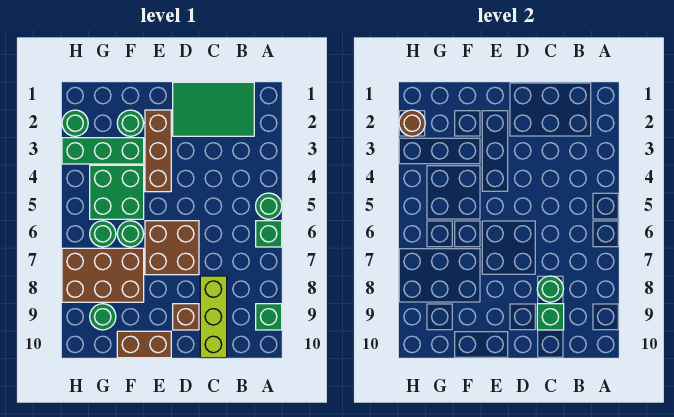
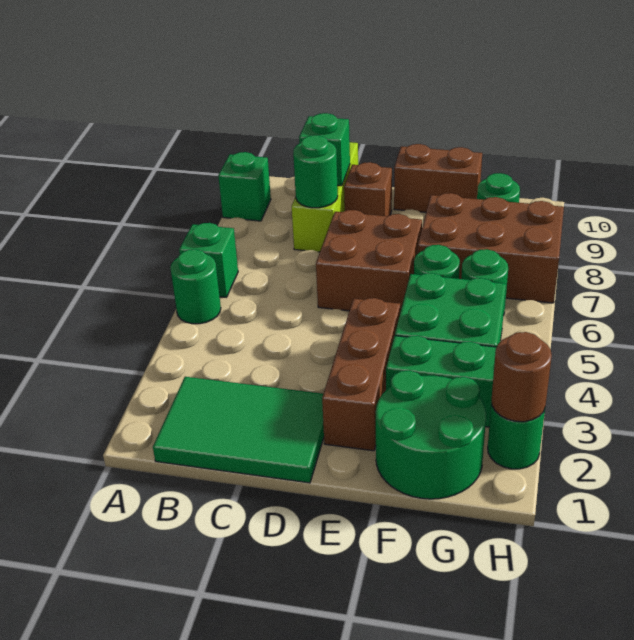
green 1x1 round brick [117,110,144,136] -> green 2x2 round brick [376,371,486,499]

